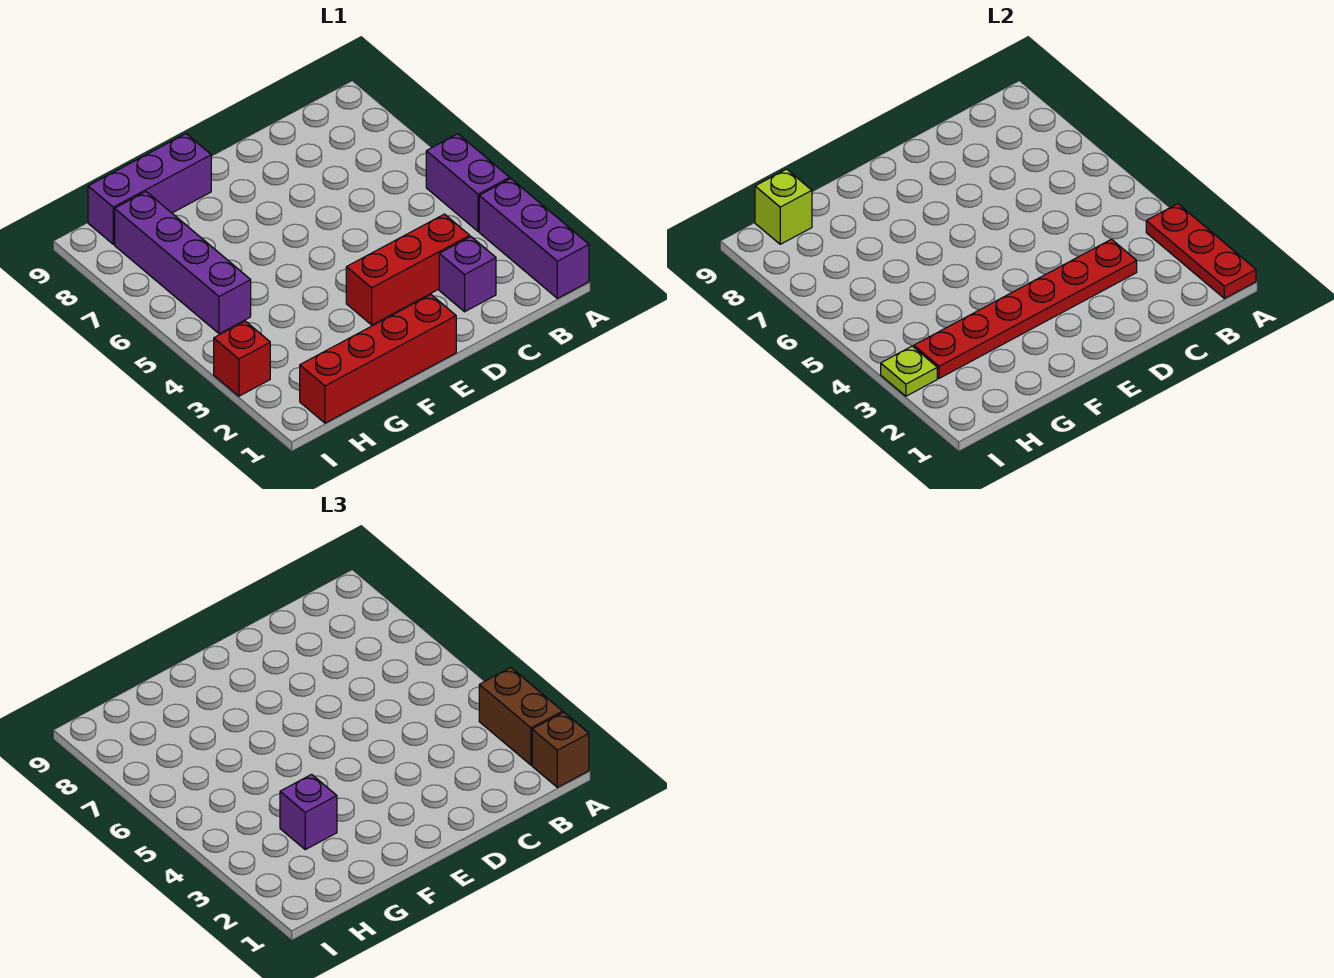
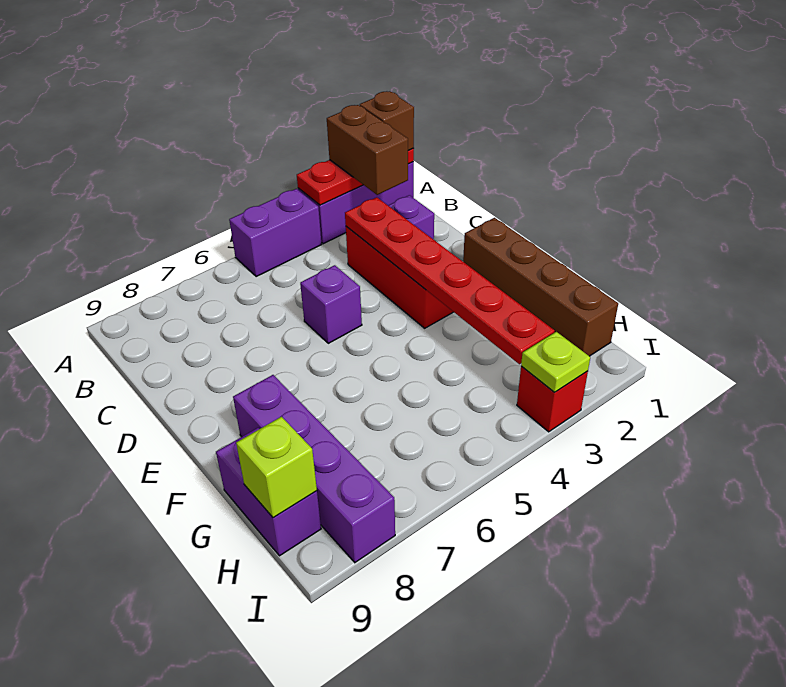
brown 1x2 brick [479,668,563,765] -> brown 1x2 brick turned to [327,105,408,195]
red 1x4 brick [300,295,456,423] -> brown 1x4 brick [463,218,618,356]
purple 1x3 brick [88,134,211,244] -> purple 1x2 brick [216,428,321,556]
purple 1x1 brick [280,774,337,850] -> purple 1x1 brick moved to [300,265,362,343]
purple 1x4 brick [115,192,251,334] -> purple 1x4 brick turned to [233,375,395,563]

